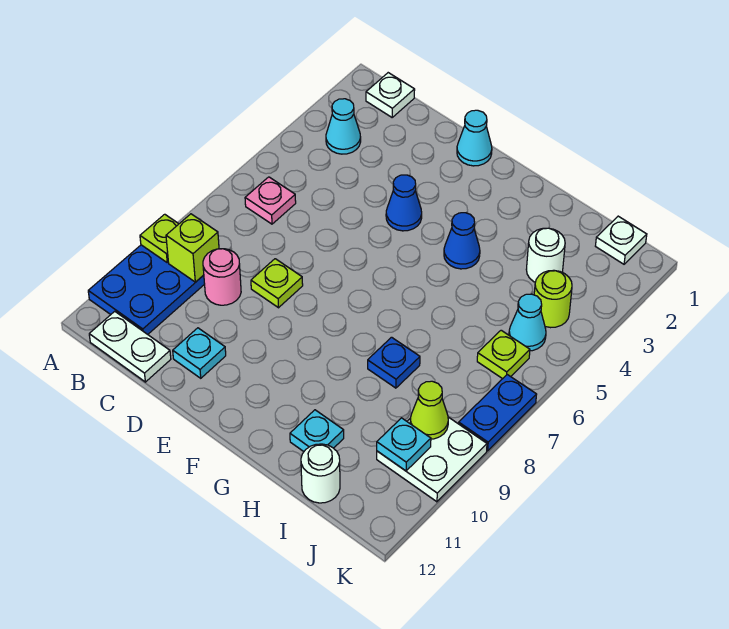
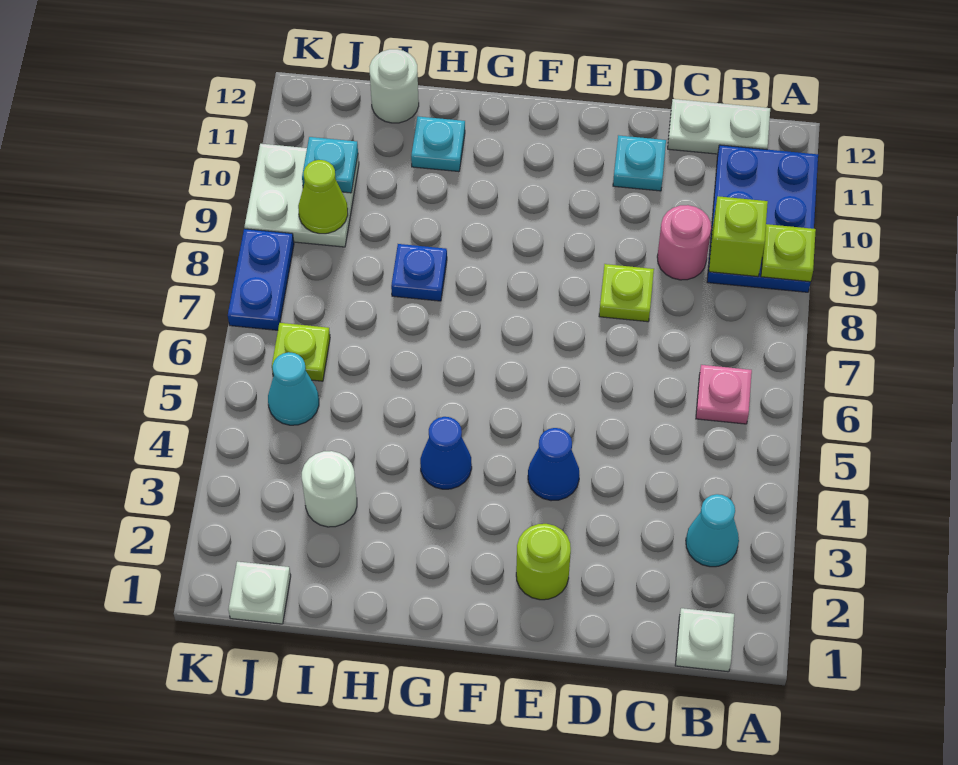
cyan 1x1 cone [457,110,492,166] -> none
lime 1x1 round brick [534,270,572,328] -> lime 1x1 round brick moved to [516,524,571,600]

